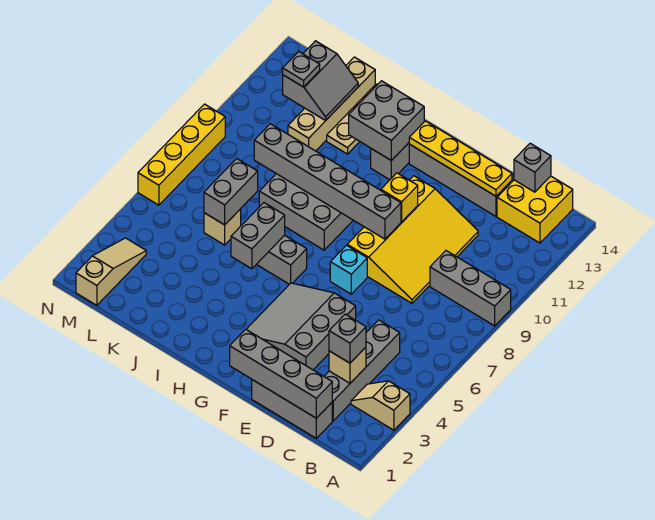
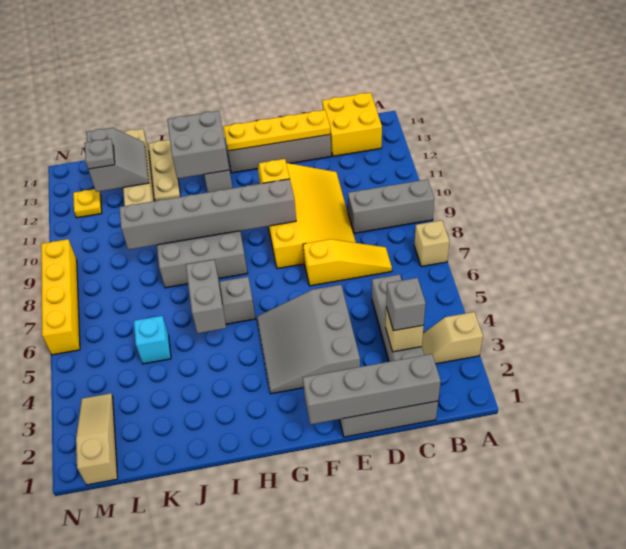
none -> yellow 1x3 slope [303,239,392,286]
grey 1x1 brick [514,143,551,192] -> none
cyan 1x1 brick [330,245,367,294] -> cyan 1x1 brick moved to [134,316,171,364]
tan 1x1 brick [204,209,241,245] -> tan 1x1 brick moved to [414,220,449,267]
grey 1x2 brick [204,159,258,225] -> none
none -> yellow 1x1 plate [73,189,102,218]

